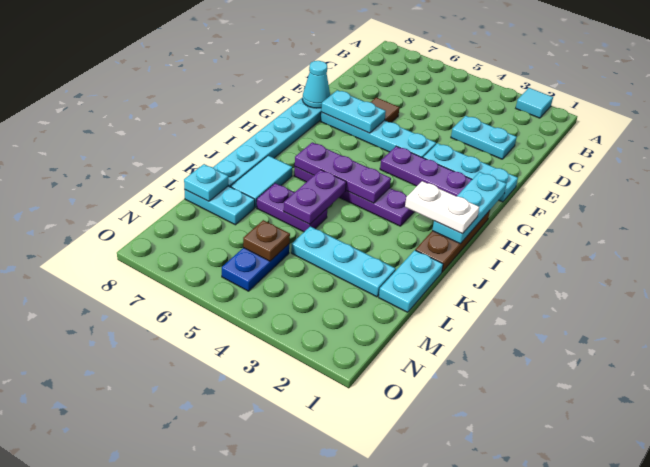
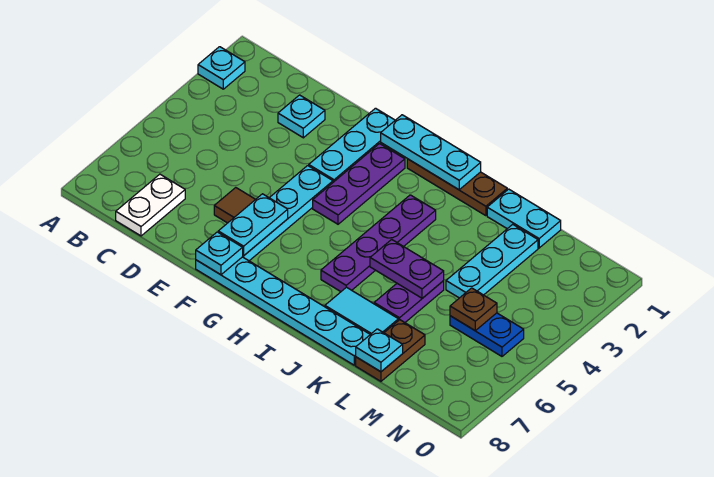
cyan 1x1 tile [516,88,553,118] -> cyan 1x1 plate [198,47,245,89]
cyan 1x2 plate [451,116,517,159] -> cyan 1x1 plate [278,95,325,138]
cyan 1x1 cone [302,61,330,108] -> cyan 1x1 plate [196,232,243,275]
white 1x2 plate [405,181,479,234] -> white 1x2 plate moved to [116,174,185,236]
purple 1x3 plate [295,142,391,203] -> none
cyan 1x2 plate [184,186,255,225] -> brown 1x2 plate [356,320,425,381]

